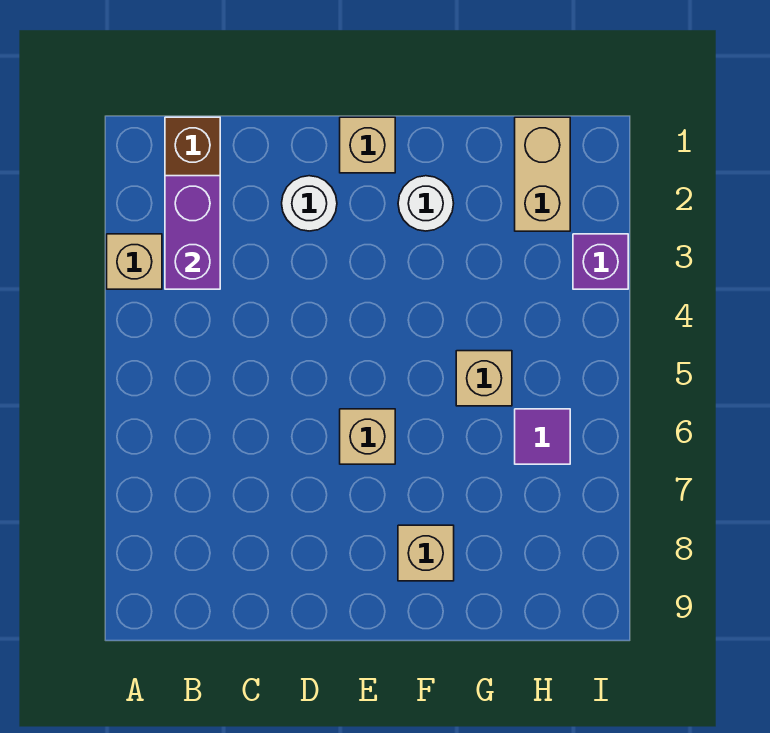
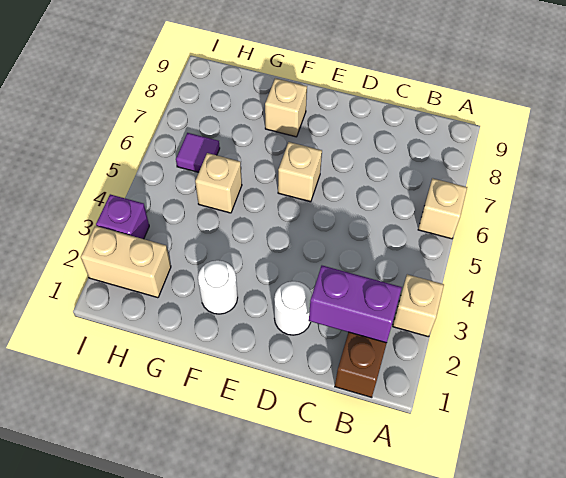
purple 1x2 brick [165,176,220,289] -> purple 1x2 brick turned to [309,266,402,343]
tan 1x1 brick [340,117,395,173] -> tan 1x1 brick moved to [418,178,467,239]
tan 1x2 brick [515,117,570,231] -> tan 1x2 brick turned to [81,226,171,298]

